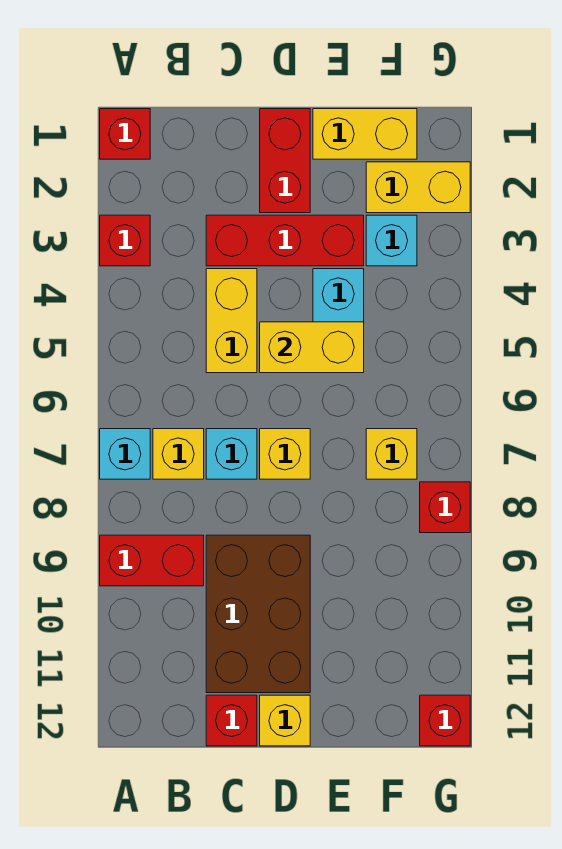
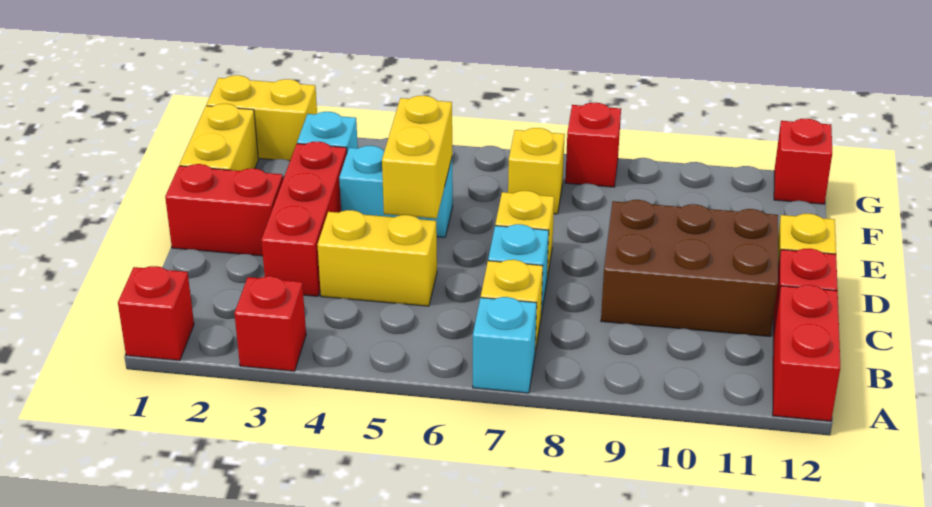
red 1x2 brick [100,535,204,586] -> red 1x2 brick moved to [773,285,840,421]
yellow 1x2 brick [366,162,470,213] -> yellow 1x2 brick turned to [206,75,317,161]

